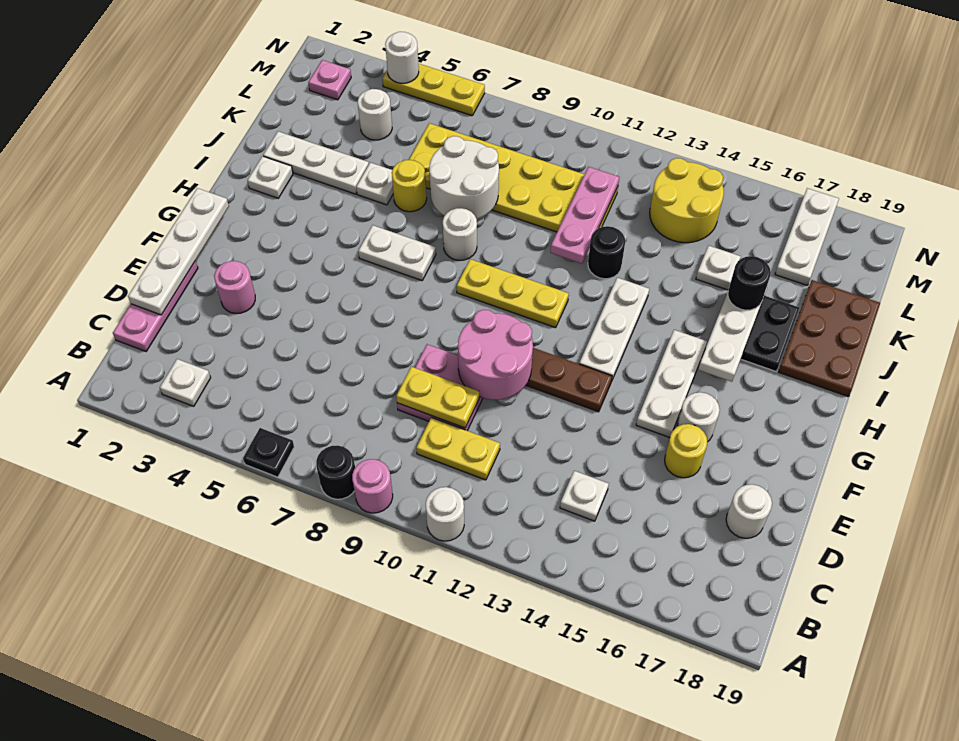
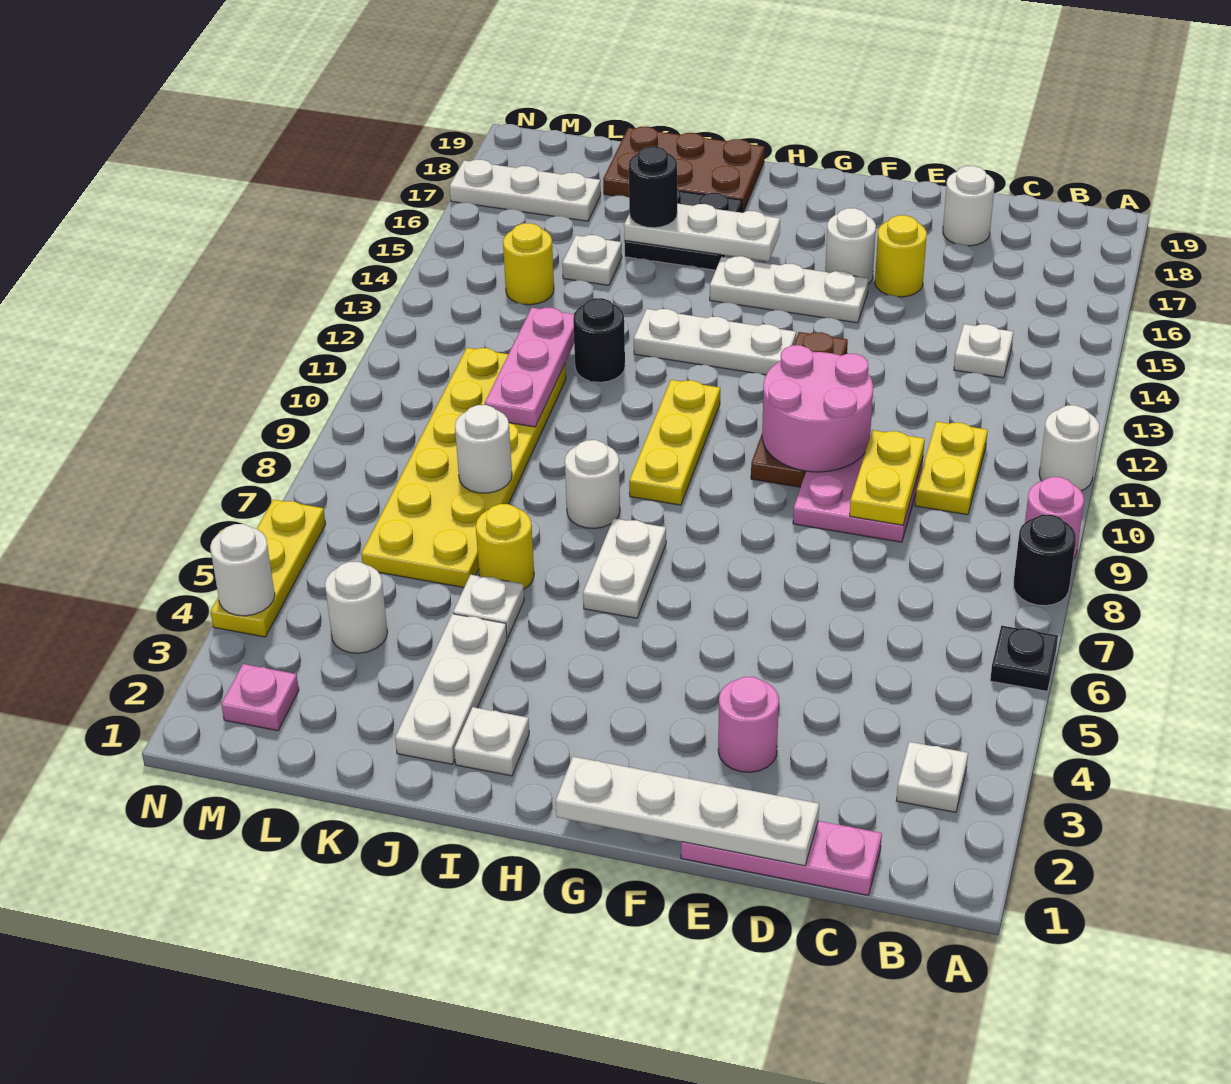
white 2x2 round brick [429,136,499,219] -> white 1x1 round brick [455,405,512,493]
pink 1x3 plate [550,167,619,263] -> pink 1x3 plate turned to [485,308,574,427]
yellow 2x2 round brick [650,158,724,243] -> yellow 1x1 round brick [503,223,554,305]

